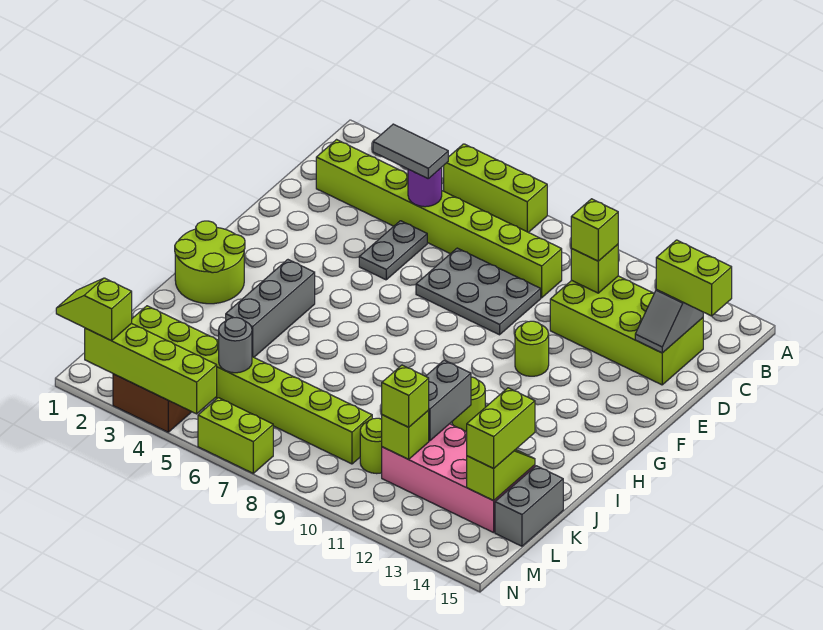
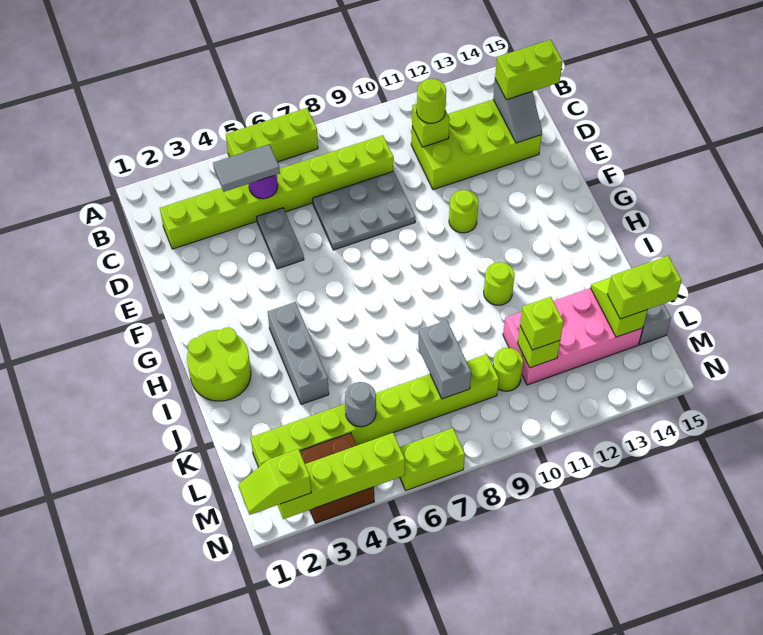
lime 1x1 brick [571,199,618,261] -> lime 1x1 round brick [417,79,446,123]
grey 1x2 brick [426,360,471,441] -> grey 1x2 brick moved to [418,320,471,399]
lime 1x2 brick [467,388,535,468] -> lime 1x2 brick turned to [607,256,682,319]

